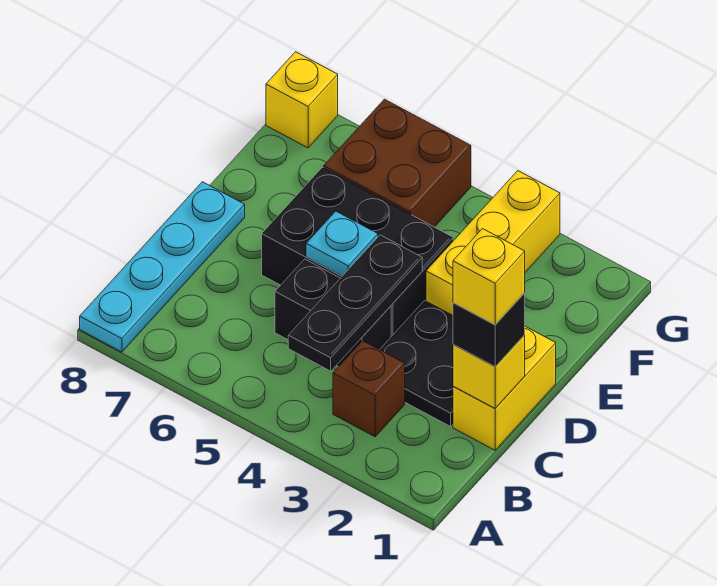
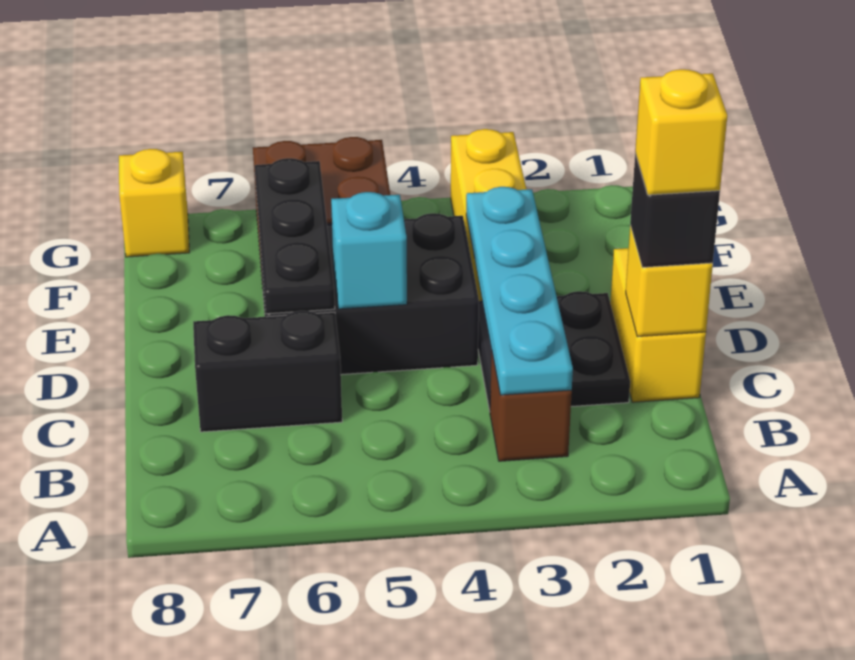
cyan 1x4 plate [80,182,245,352] -> cyan 1x4 plate moved to [466,187,573,395]
black 1x3 plate [288,235,422,371] -> black 1x3 plate moved to [255,158,335,314]
black 1x2 brick [275,259,391,367] -> black 1x2 brick moved to [193,311,342,432]
cyan 1x1 plate [306,211,378,276] -> cyan 1x1 brick [331,192,407,309]

